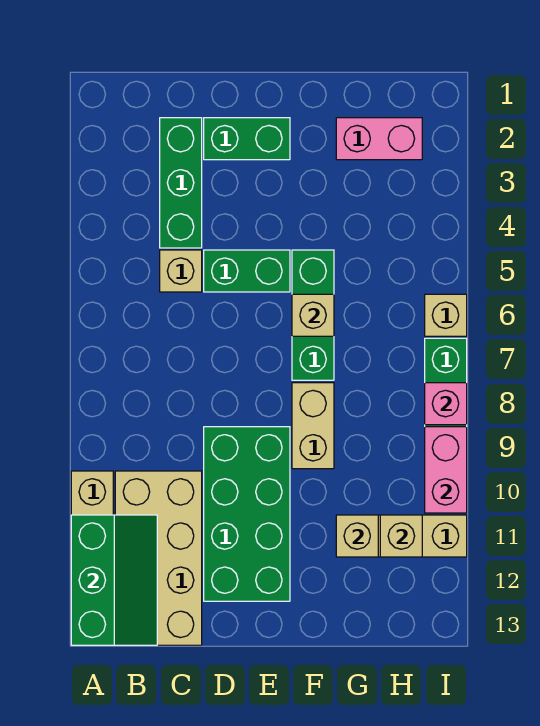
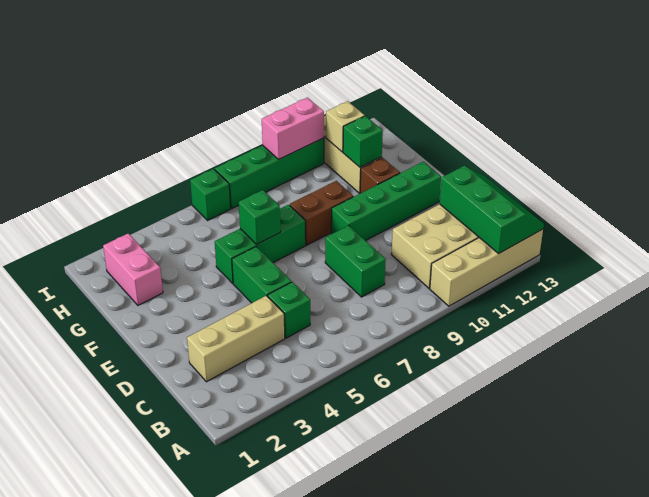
green 2x3 slope [71,515,157,645] -> green 2x3 slope turned to [440,166,544,253]
green 1x3 brick [160,118,202,248] -> tan 1x3 brick [187,296,285,382]
tan 1x1 brick [160,250,202,292] -> green 1x1 brick [268,282,310,338]
green 1x2 brick [204,118,290,160] -> green 1x2 brick moved to [325,225,386,297]
green 2x4 brick [204,427,290,601] -> green 1x4 brick [331,162,441,241]
tan 1x1 brick [292,294,334,336] -> green 1x1 brick [239,190,281,244]
tan 1x2 brick [292,383,334,469] -> brown 1x2 brick [290,181,353,245]
none -> brown 1x1 brick [360,158,400,193]
tan 1x1 brick [336,515,378,557] -> green 1x1 brick [343,116,383,167]
tan 1x1 brick [425,294,467,336] -> green 1x1 brick [190,169,231,220]
pink 1x1 brick [425,383,467,425] -> none

